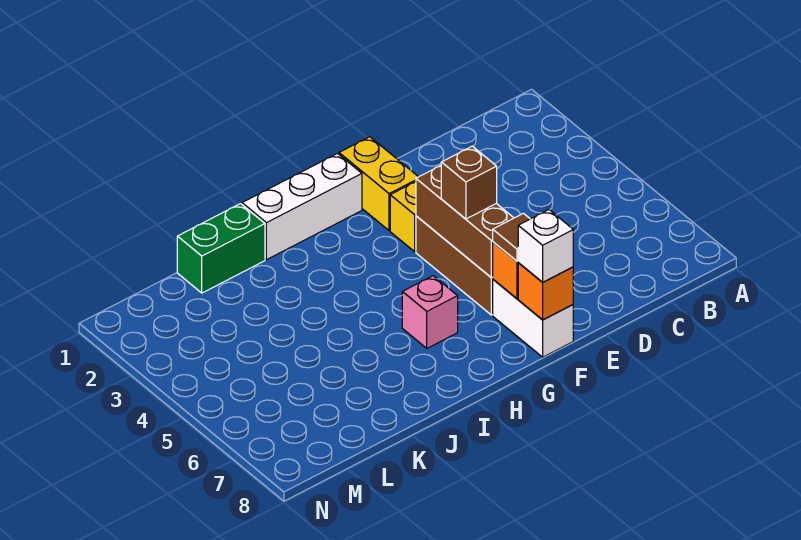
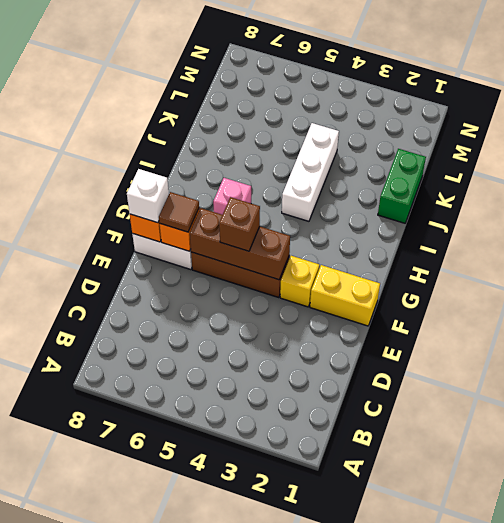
white 1x3 brick [242,154,362,260] -> white 1x3 brick moved to [282,123,339,221]

